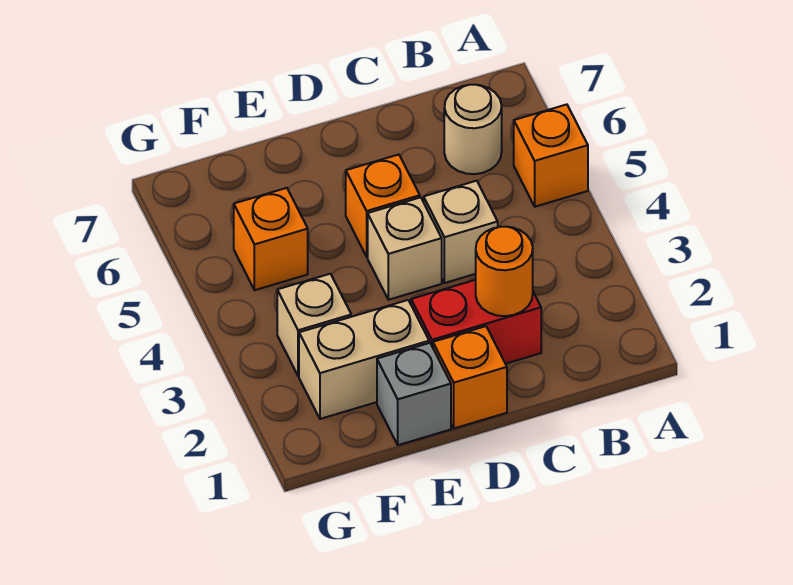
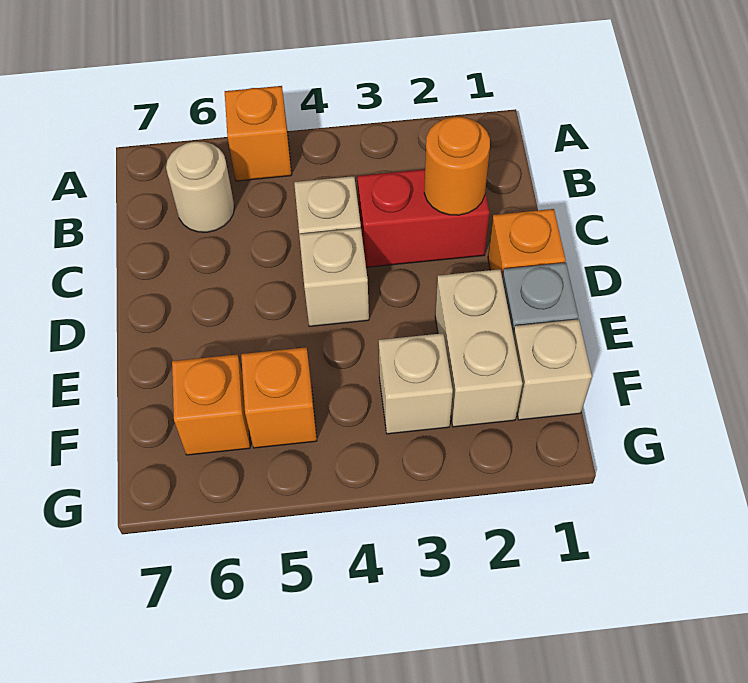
red 1x2 brick [411,280,541,364] -> red 1x2 brick turned to [357,169,489,267]
orange 1x1 brick [346,155,420,257] -> orange 1x1 brick moved to [172,354,250,455]
none -> tan 1x1 brick [513,319,592,420]

